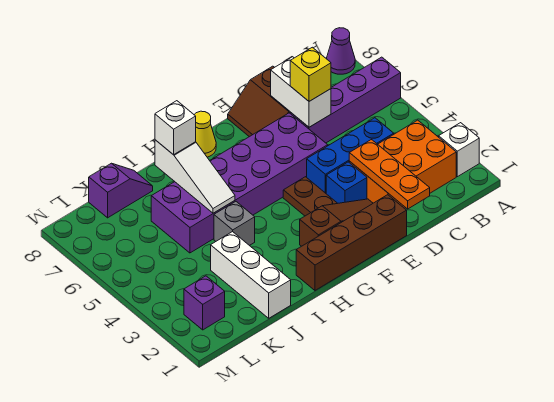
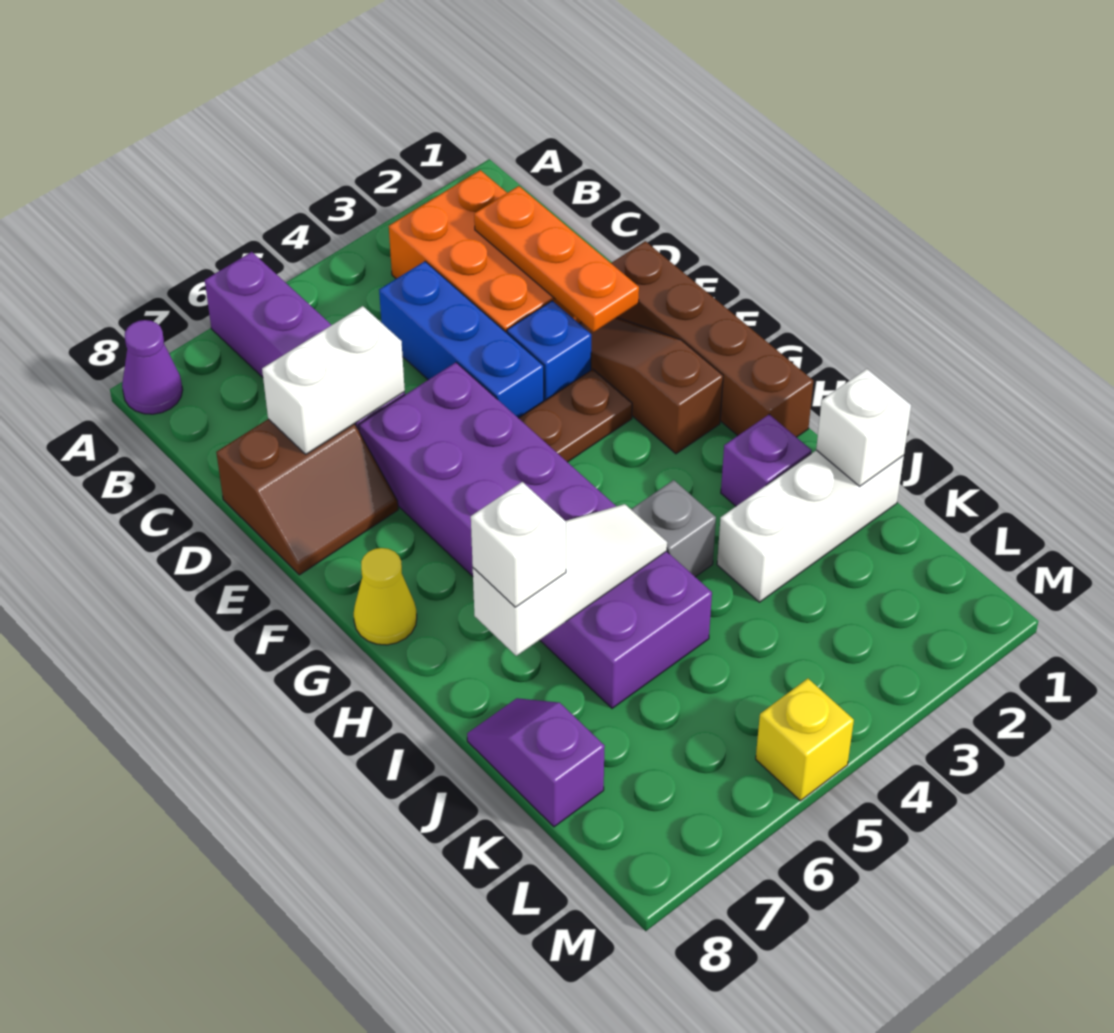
white 1x1 brick [439,123,479,177] -> white 1x1 brick moved to [816,369,911,486]
orange 1x3 plate [349,140,430,209] -> orange 1x3 plate turned to [474,186,639,332]
yellow 1x1 brick [290,47,331,101] -> yellow 1x1 brick moved to [756,679,854,801]
purple 1x1 brick [184,276,225,330] -> purple 1x1 brick moved to [721,415,812,506]

